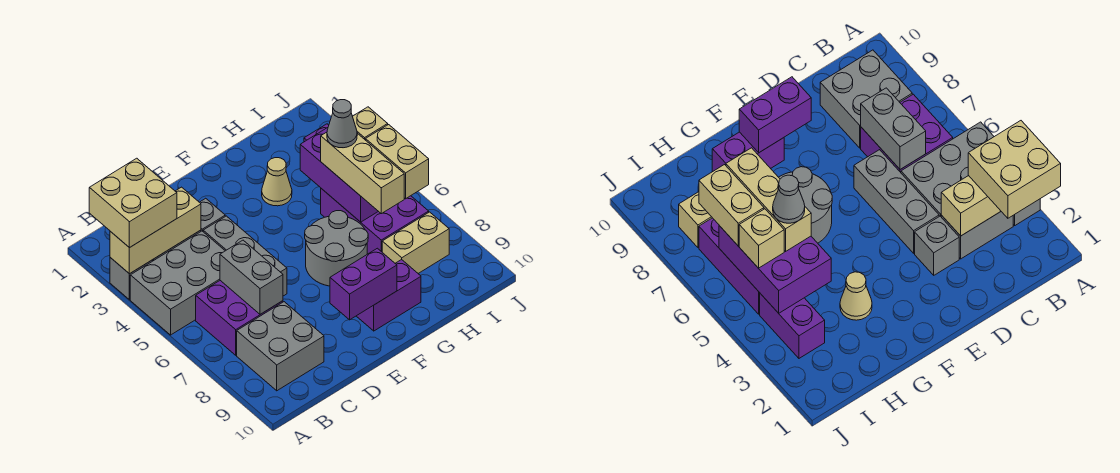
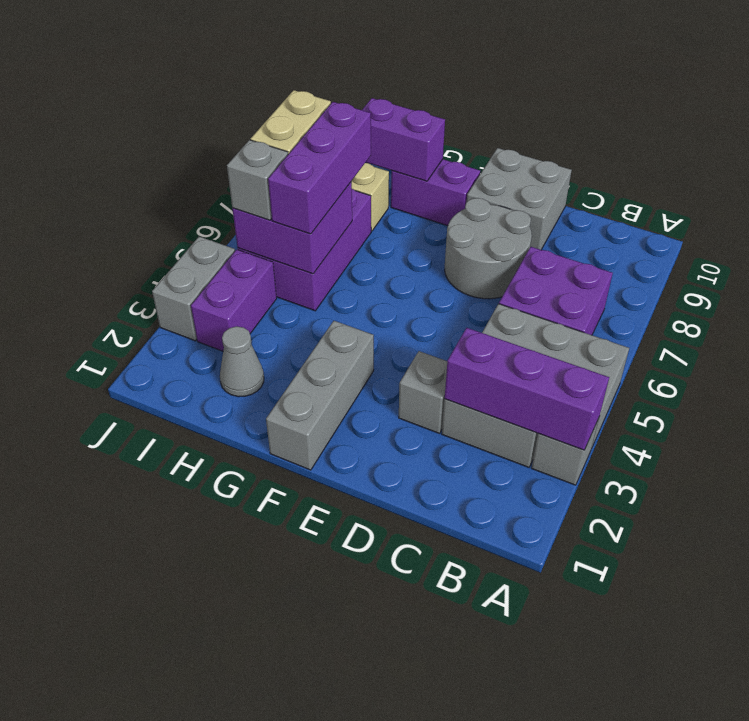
tan 2x2 brick [89,158,177,248] -> none
tan 1x3 brick [110,187,201,274] -> purple 1x3 brick [445,328,609,450]
grey 2x2 brick [237,302,324,391] -> grey 2x2 brick moved to [467,148,572,250]
grey 1x2 brick [220,240,283,314] -> grey 1x2 brick moved to [152,237,235,341]
grey 1x3 brick [203,216,287,296] -> grey 1x3 brick moved to [266,321,374,470]
purple 1x2 brick [330,248,397,320] -> purple 1x2 brick moved to [362,98,445,181]
grey 2x2 round brick [305,211,368,286] -> grey 2x2 round brick moved to [445,198,532,299]
tan 1x1 cone [262,158,292,206] -> none
purple 2x3 brick [300,128,378,222] -> purple 2x2 brick [232,182,352,274]
tan 1x3 brick [321,132,404,214] -> purple 1x3 brick [268,102,371,234]
grey 1x1 cone [327,100,357,148] -> grey 1x1 cone moved to [220,326,264,397]
tan 1x1 brick [352,107,388,140] -> grey 1x1 brick [227,140,288,220]

